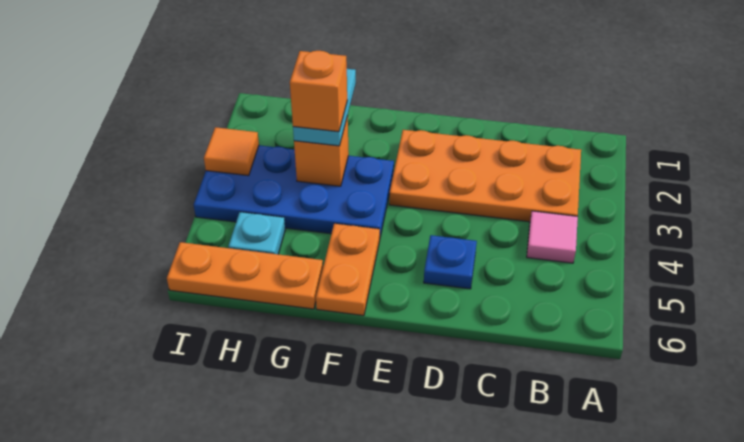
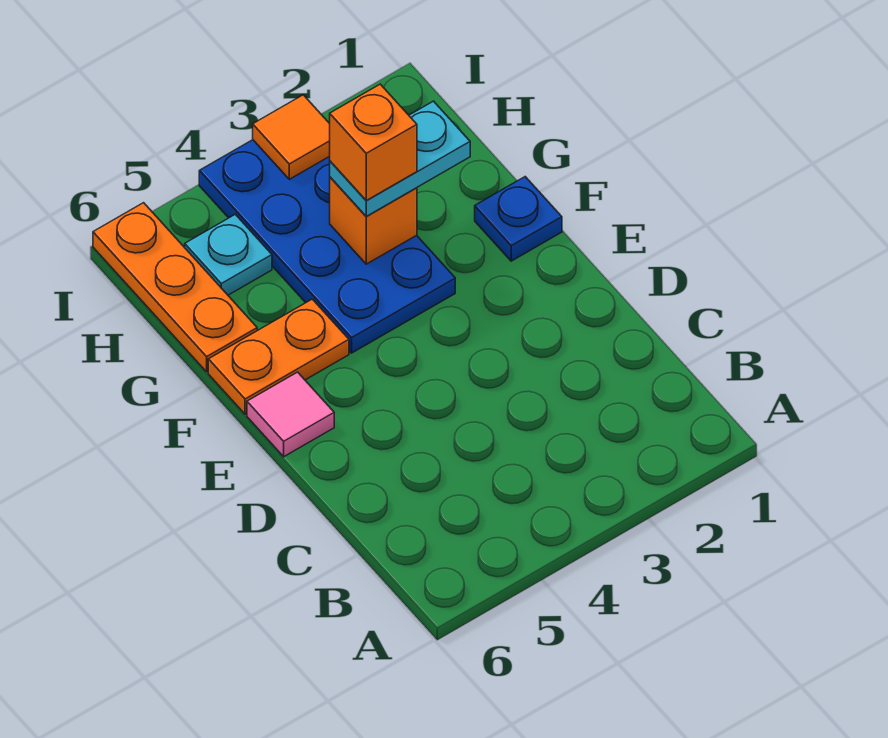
orange 2x4 plate [389,130,581,222] -> none
pink 1x1 tile [527,211,578,263] -> pink 1x1 tile moved to [247,372,334,457]
blue 1x1 plate [424,235,477,289] -> blue 1x1 plate moved to [475,177,562,261]

